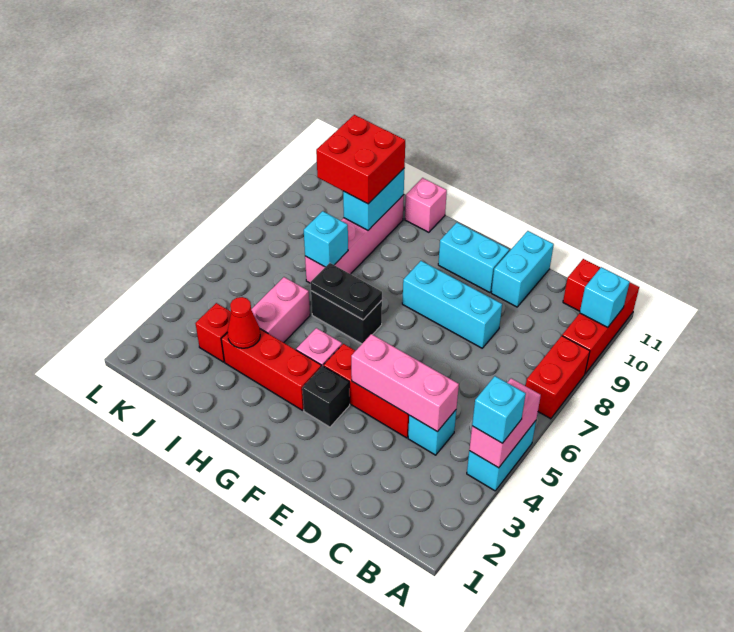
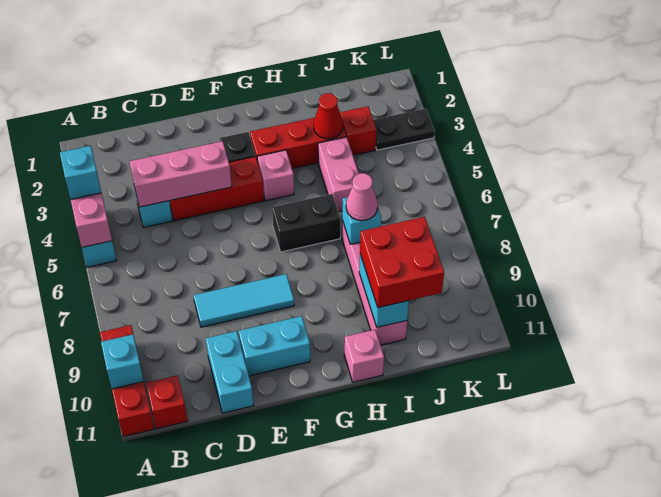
red 1x2 brick [526,336,590,419] -> none
cyan 1x3 brick [402,261,502,348] -> cyan 1x3 tile [193,274,294,327]
black 1x2 plate [311,263,382,320] -> black 1x2 plate moved to [373,109,435,150]
none -> pink 1x1 cone [346,173,378,221]

